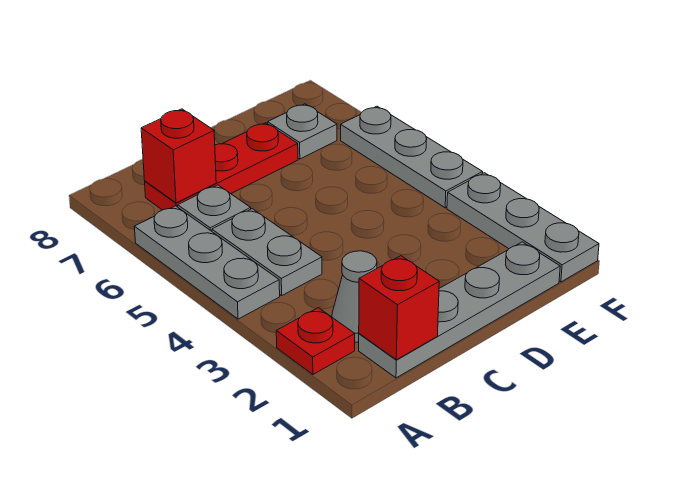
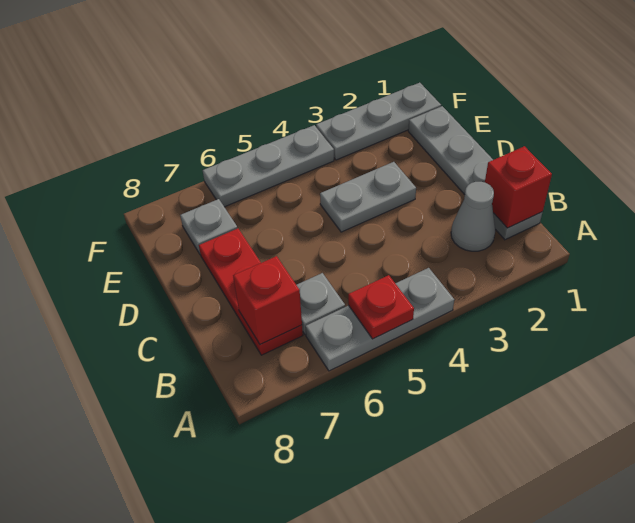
red 1x1 plate [276,308,355,374] -> red 1x1 plate moved to [348,275,414,339]
grey 1x2 plate [212,209,322,295] -> grey 1x2 plate moved to [320,162,416,232]

